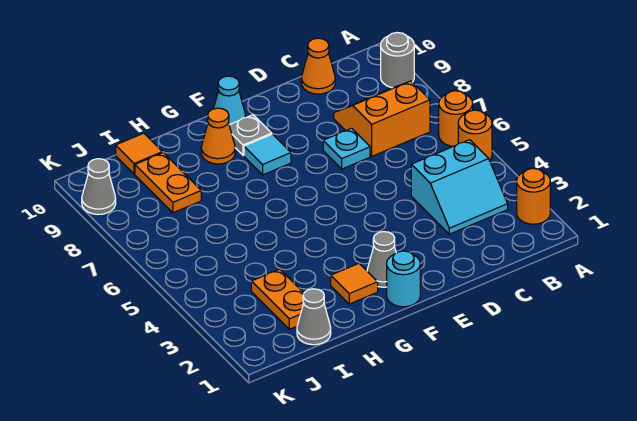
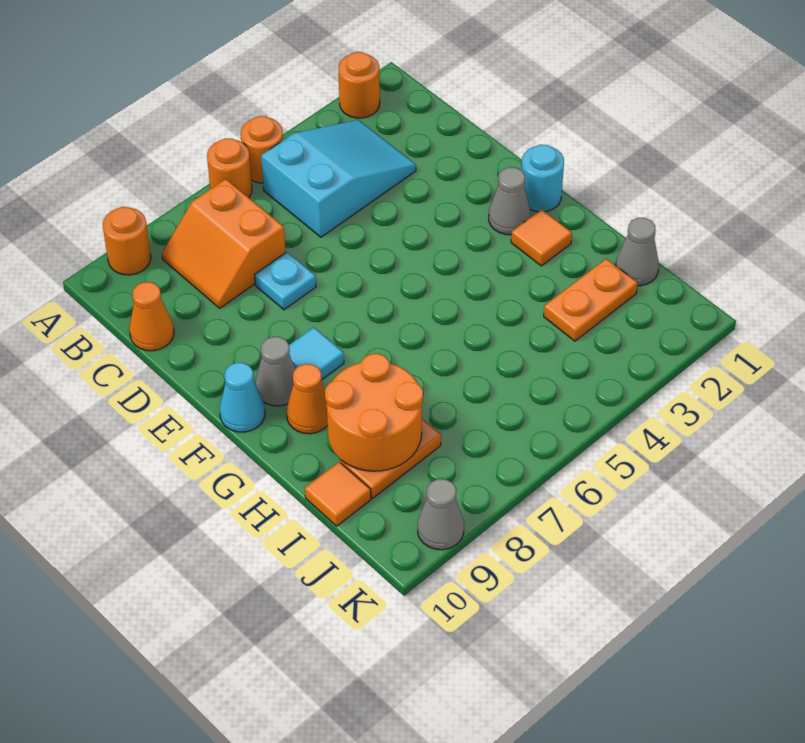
grey 1x1 round brick [381,33,414,88] -> orange 1x1 round brick [103,207,151,275]
cyan 2x2 slope [411,140,508,234] -> cyan 2x3 slope [261,120,416,237]
grey 1x1 plate [229,115,272,156] -> grey 1x1 cone [255,337,295,406]
none -> orange 2x2 round brick [325,354,423,471]

